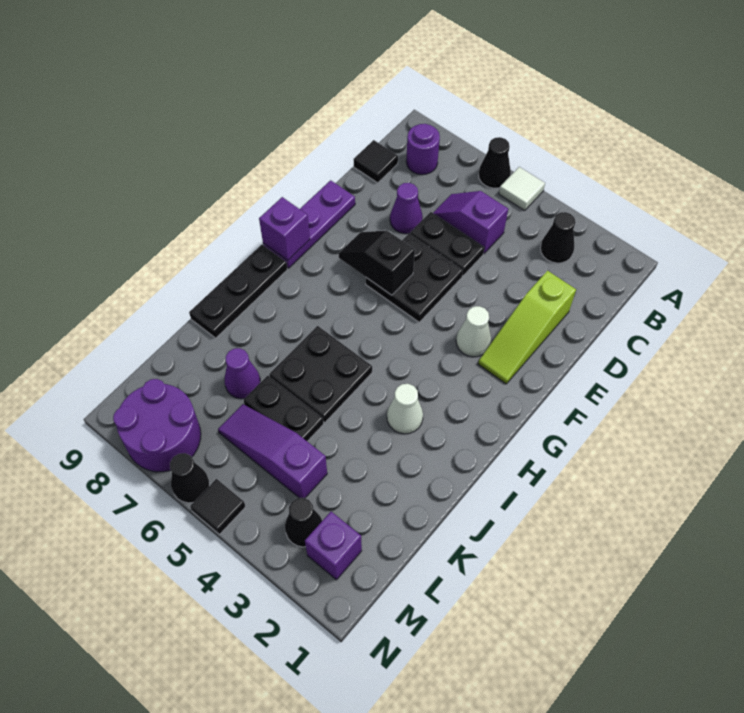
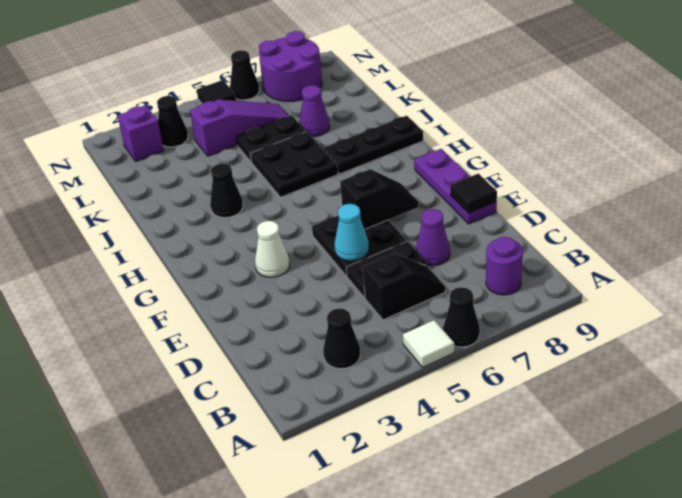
purple 1x2 slope [433,191,508,253] -> black 1x2 slope [363,253,445,320]
black 1x1 tile [353,140,398,183] -> black 1x1 tile moved to [450,173,497,213]
lime 1x3 slope [478,270,576,384] -> none
none -> cyan 1x1 cone [334,204,369,261]
purple 1x1 brick [259,197,310,261] -> none
black 1x3 plate [189,245,287,338] -> black 1x3 plate turned to [324,116,423,174]
white 1x1 cone [387,384,423,434] -> black 1x1 cone [210,163,243,218]

